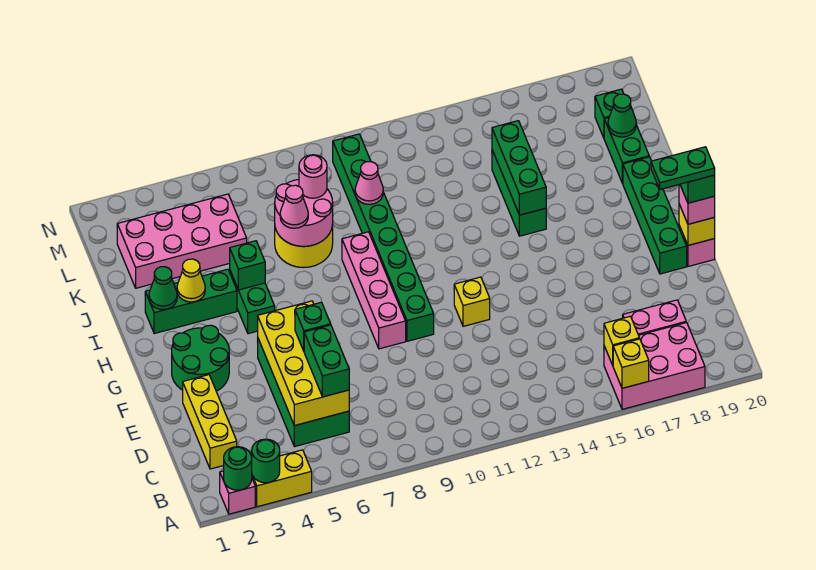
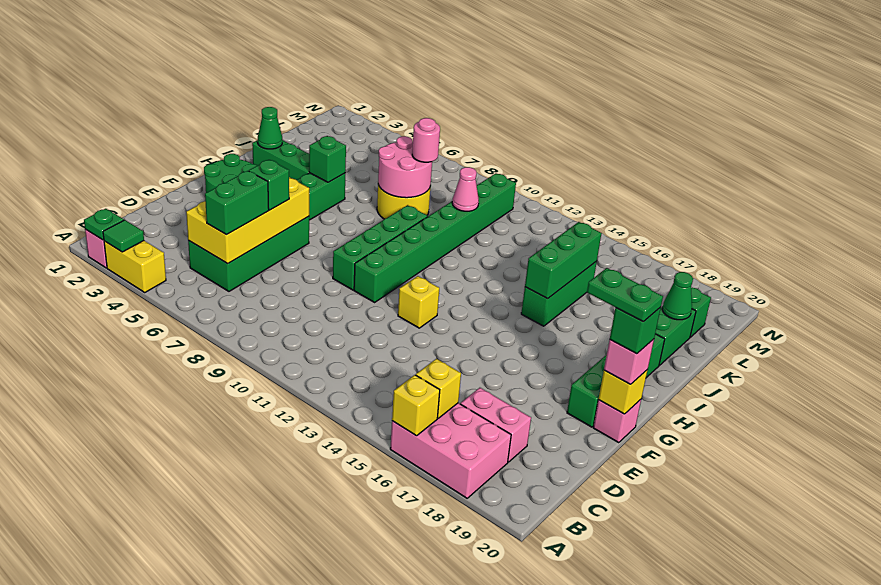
green 1x1 round brick [224,447,252,490] -> green 1x1 plate [84,209,124,240]
green 1x1 round brick [252,439,280,483] -> green 1x1 tile [103,220,144,252]
yellow 1x3 brick [183,375,237,469] -> none
pink 1x4 brick [342,232,406,349] -> green 1x4 brick [333,205,428,290]
yellow 1x1 cone [177,259,205,302] -> none
pink 1x1 cone [280,185,308,228] -> none
pink 2x4 brick [117,194,247,288] -> none

